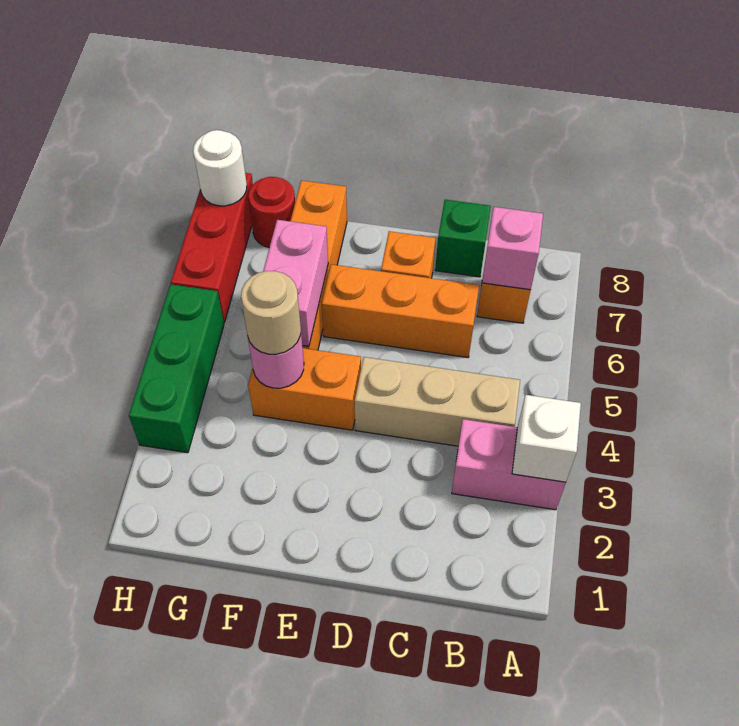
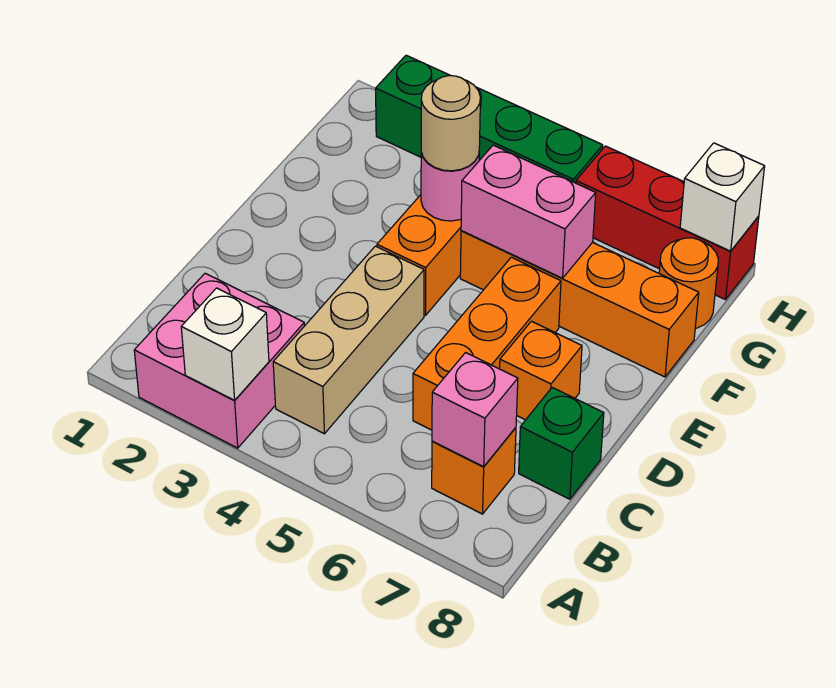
pink 1x2 brick [452,419,566,510] -> pink 2x2 brick [134,273,304,448]
red 1x1 round brick [248,177,295,248] -> orange 1x1 round brick [659,238,718,328]
green 1x3 brick [129,284,224,453] -> green 1x4 brick [376,55,603,183]
white 1x1 round brick [193,130,247,206] -> white 1x1 brick [680,143,765,251]

